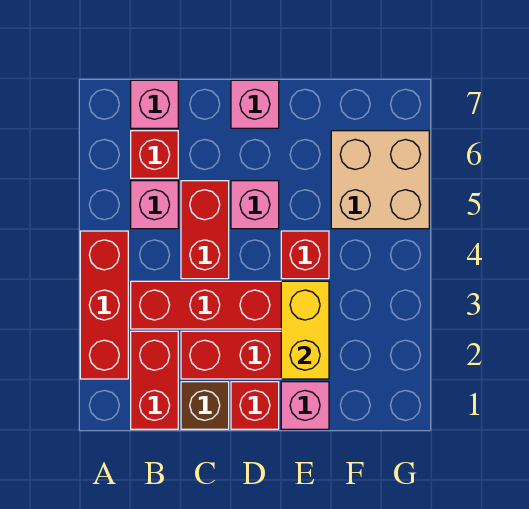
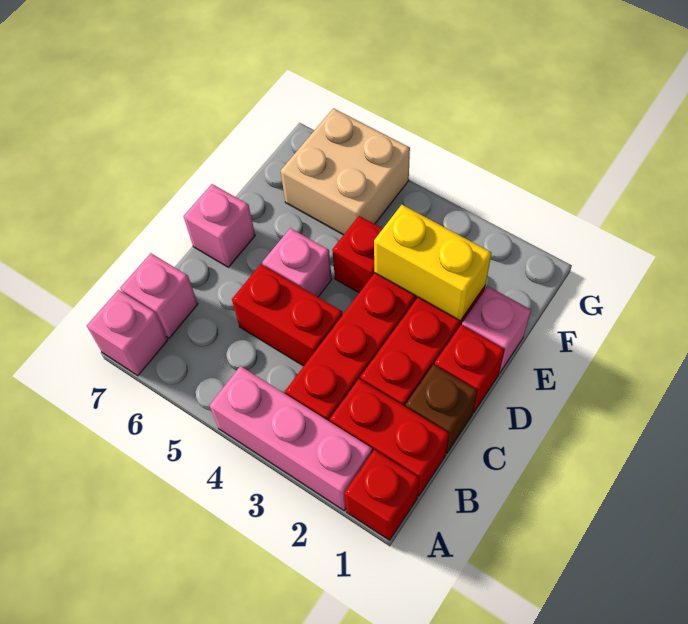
red 1x3 brick [80,231,128,379] -> pink 1x3 brick [209,366,372,510]
pink 1x1 brick [131,181,178,229] -> pink 1x1 brick moved to [87,290,168,376]
red 1x1 brick [131,131,178,178] -> red 1x1 brick moved to [344,450,419,540]

